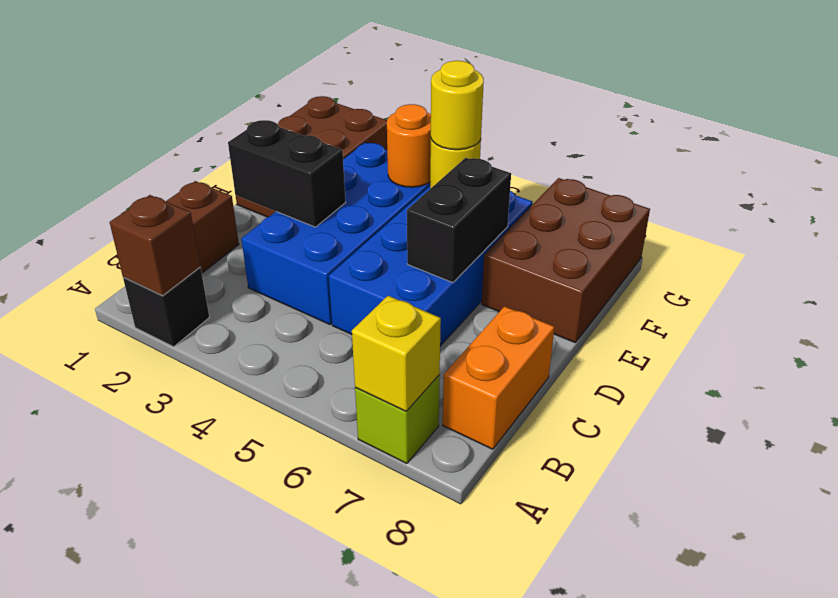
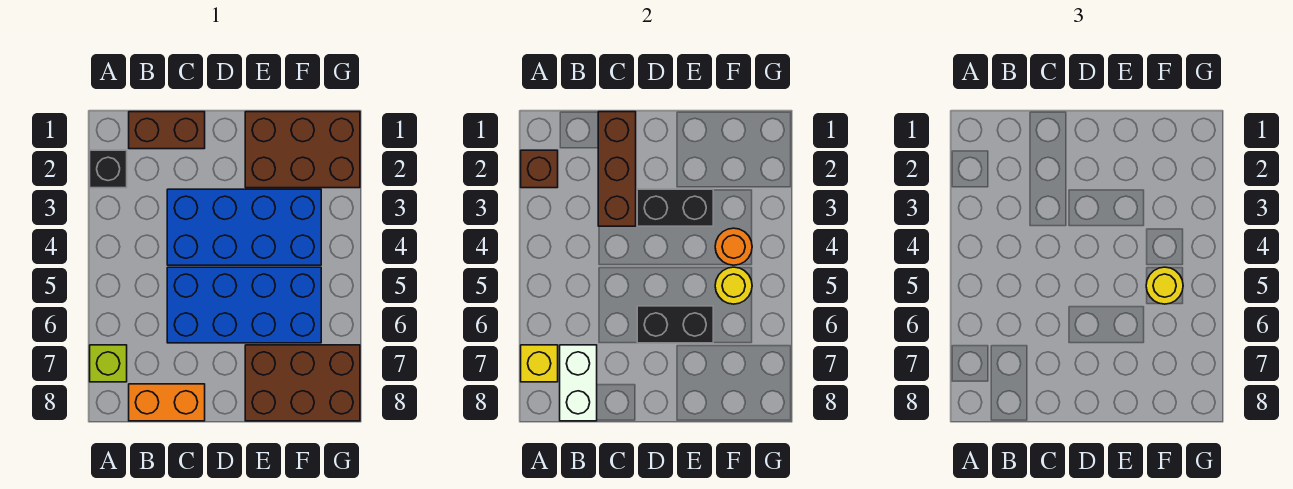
none -> white 1x2 brick [560,345,597,421]
none -> brown 1x3 brick [598,112,636,226]
black 1x2 brick [228,120,346,227] -> black 1x2 brick turned to [637,189,713,226]

